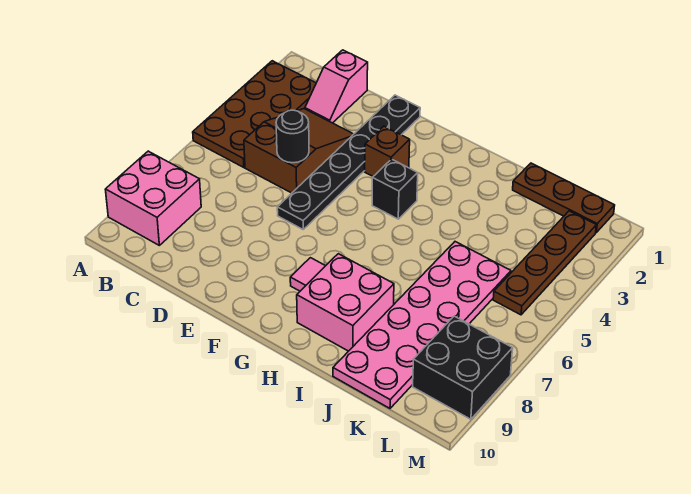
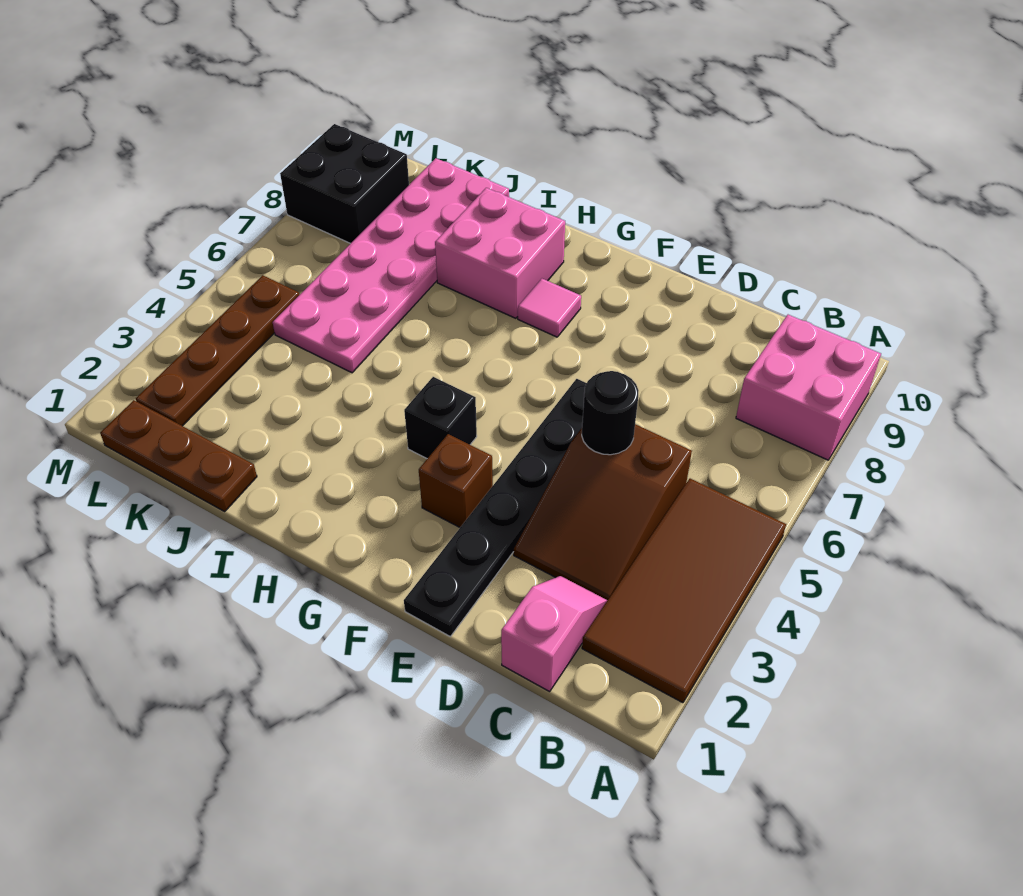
brown 2x4 plate [193,61,316,168] -> brown 2x4 tile [582,479,786,703]

